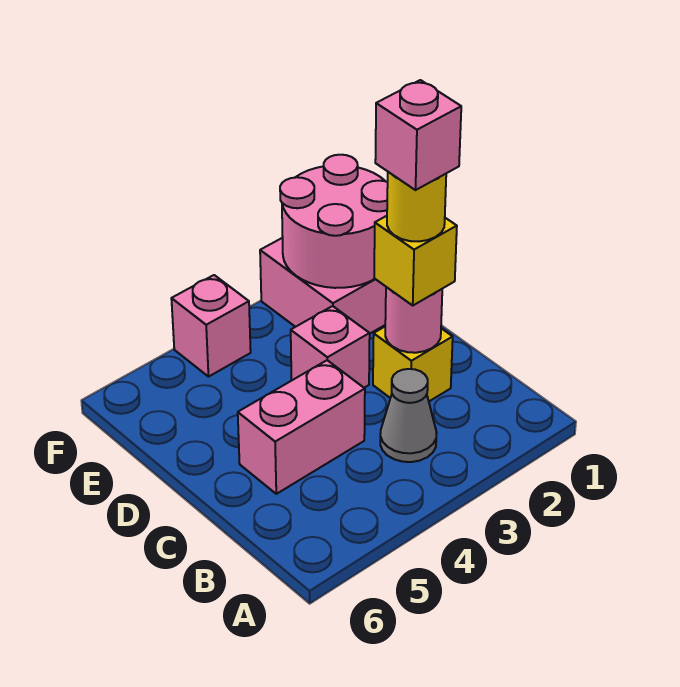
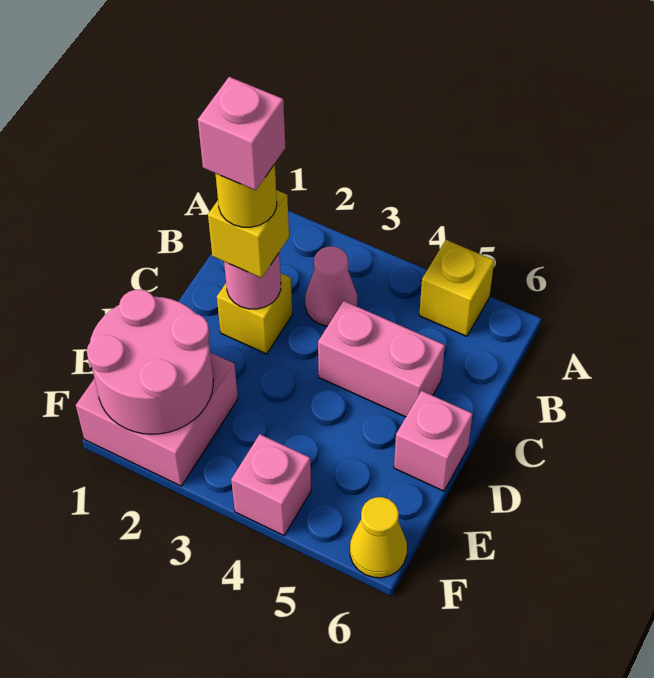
none -> yellow 1x1 brick [419,240,494,336]
grey 1x1 cone [380,369,437,462] -> pink 1x1 cone [305,246,357,326]
pink 1x1 brick [291,306,370,388] -> pink 1x1 brick moved to [394,391,473,491]
none -> yellow 1x1 cone [350,497,407,578]

